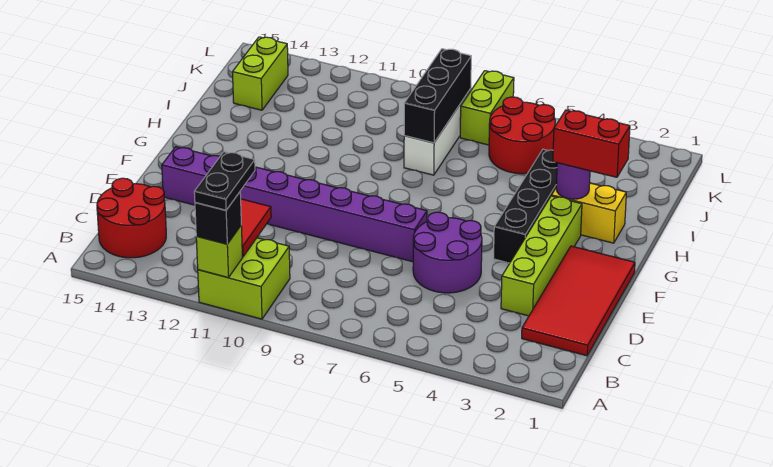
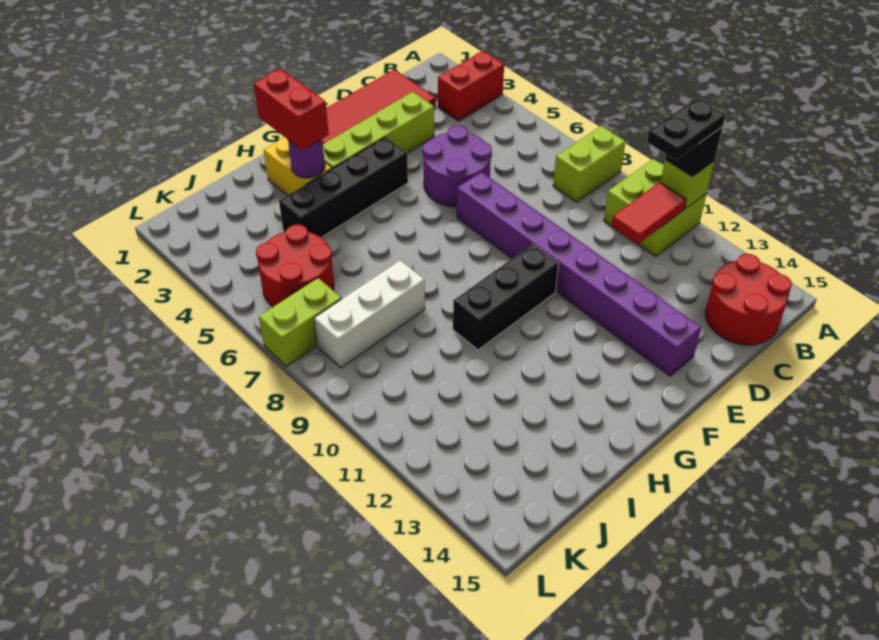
none -> red 1x2 brick [438,51,504,121]
black 1x3 brick [404,49,471,143] -> black 1x3 brick moved to [453,244,559,350]
lime 1x2 brick [233,37,288,110] -> lime 1x2 brick moved to [553,126,625,202]

